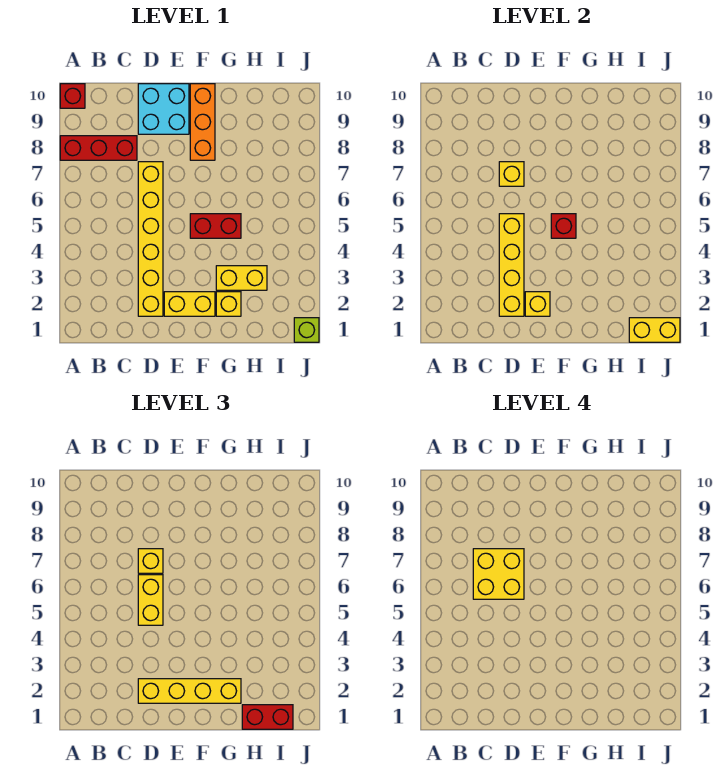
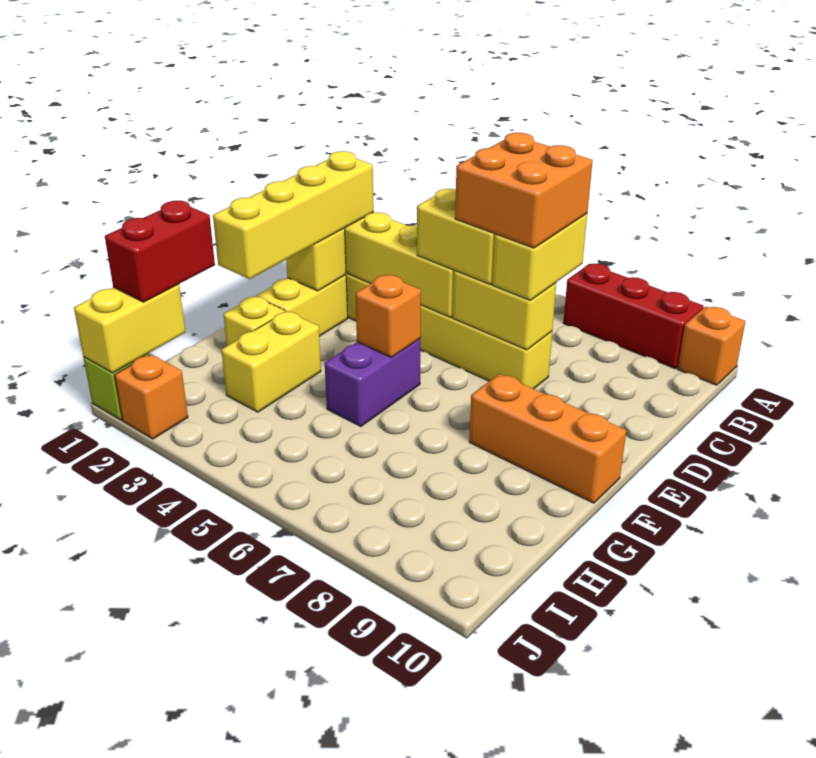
red 1x3 brick [60,136,137,160] -> red 1x3 brick turned to [563,264,704,369]
red 1x1 brick [60,84,85,108] -> orange 1x1 brick [678,307,746,385]
yellow 2x2 brick [473,549,524,599] -> orange 2x2 brick [455,133,593,248]
yellow 1x1 brick [499,162,524,186] -> yellow 1x2 brick [453,270,556,350]
yellow 1x1 brick [138,549,163,573] -> yellow 1x2 brick [492,214,587,300]
cyan 2x2 brick [138,84,189,134] -> none
red 1x2 brick [190,214,241,238] -> purple 1x2 brick [325,339,420,426]
red 1x1 brick [551,214,576,238] -> orange 1x1 brick [355,275,421,357]
none -> orange 1x1 brick [115,354,188,439]

